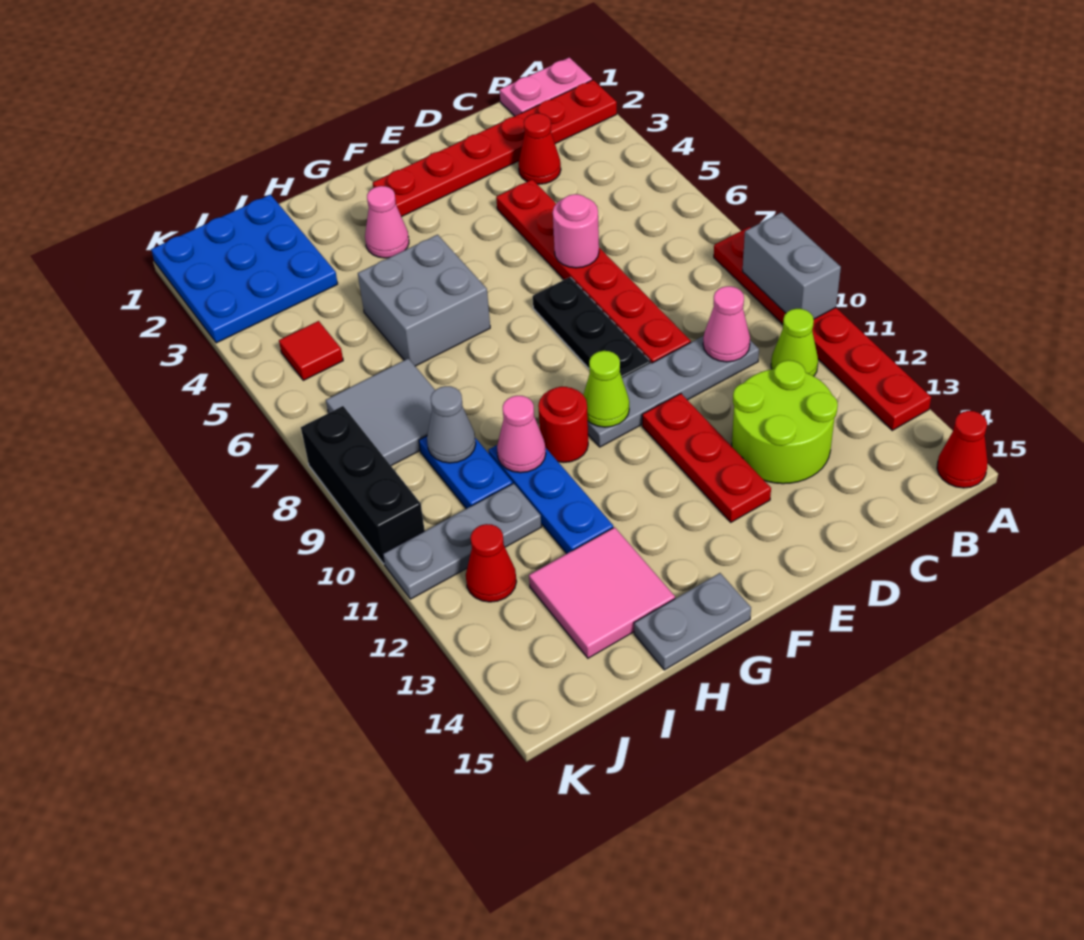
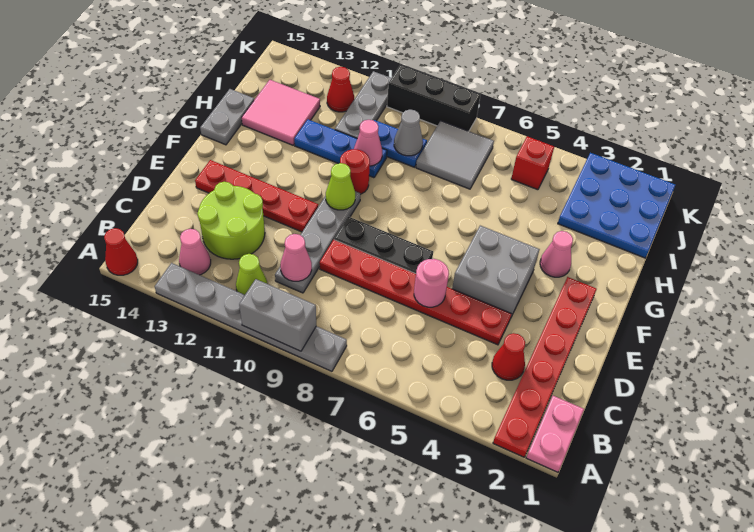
red 1x6 plate [714,227,931,430] -> grey 1x6 plate [155,263,347,371]
none -> pink 1x1 cone [179,229,211,275]
red 1x3 plate [642,394,771,522] -> red 1x4 plate [195,160,318,232]
grey 2x2 brick [358,235,490,366] -> grey 2x2 brick moved to [452,226,540,319]
red 1x1 tile [279,321,343,380] -> red 1x1 brick [511,136,554,190]

